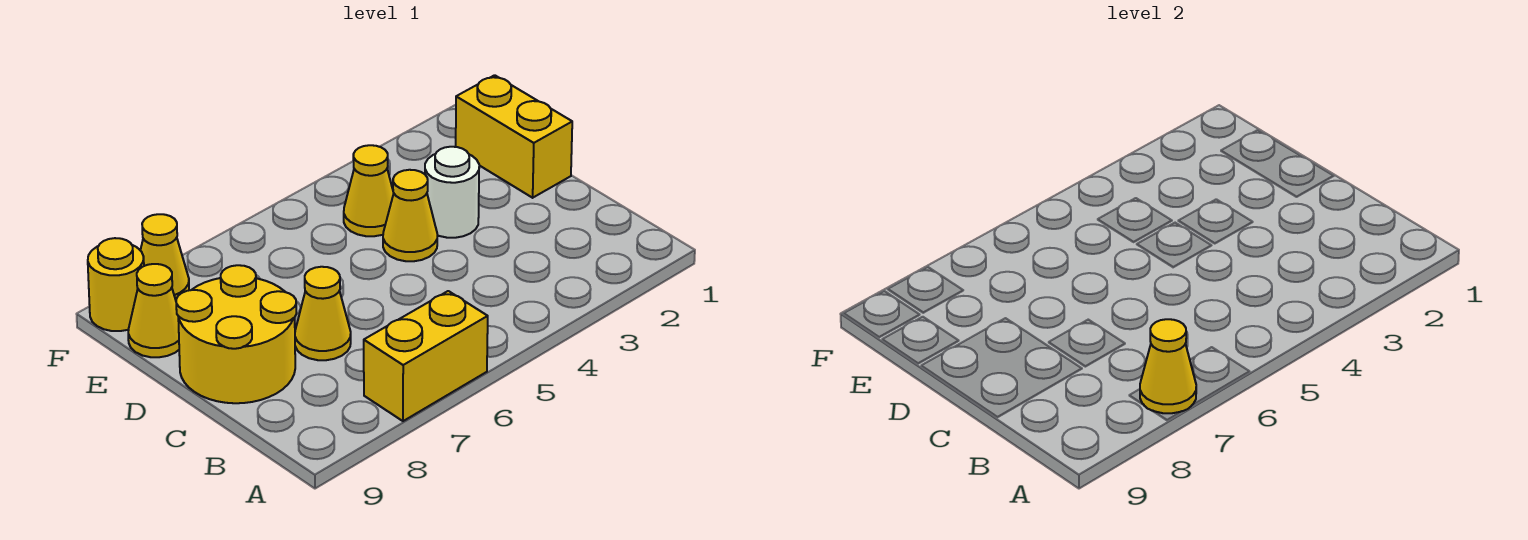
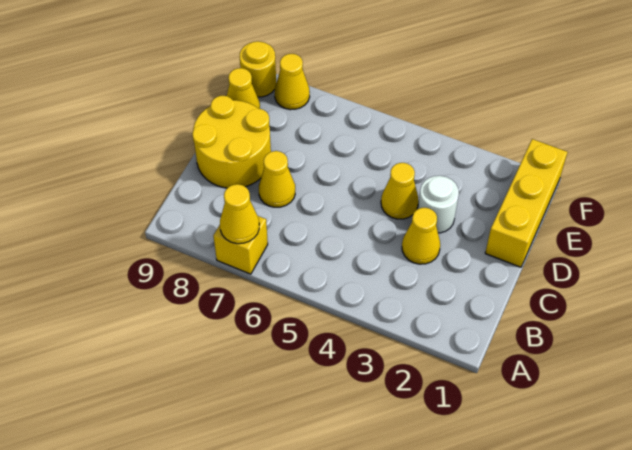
yellow 1x2 brick [364,291,488,421] -> yellow 1x1 brick [213,216,268,274]
yellow 1x2 brick [456,75,572,198] -> yellow 1x3 brick [485,139,567,267]
yellow 1x1 cone [344,145,394,236] -> yellow 1x1 cone moved to [402,208,440,264]

